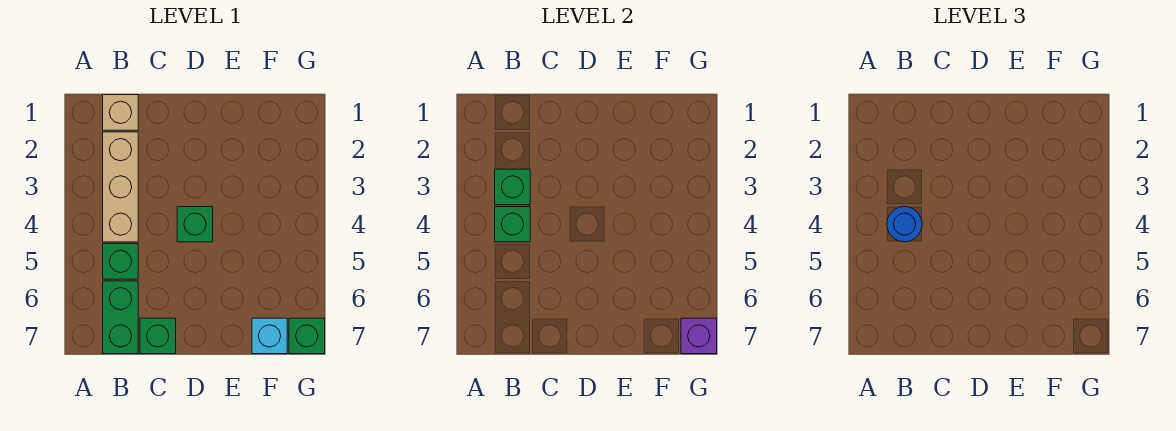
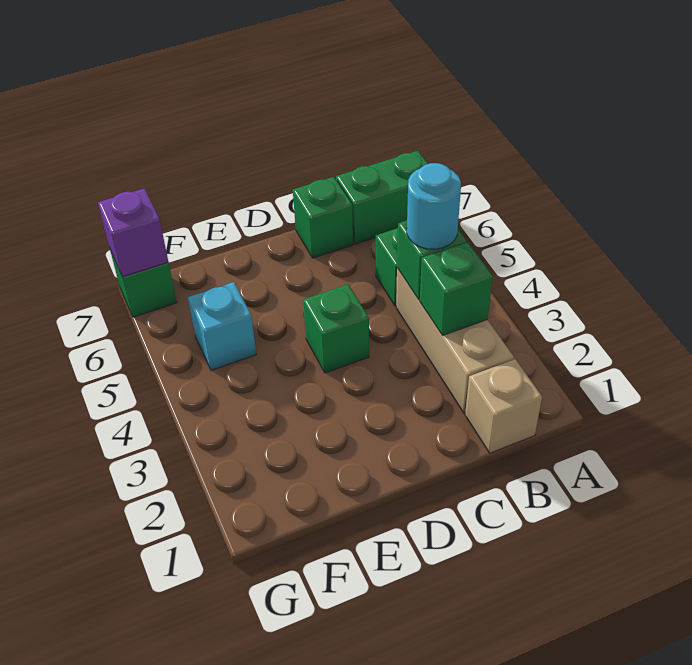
blue 1x1 round brick [887,207,922,242] -> cyan 1x1 round brick [407,163,461,249]
green 1x2 brick [103,281,138,354] -> green 1x2 brick turned to [336,151,428,244]
cyan 1x1 brick [252,318,287,354] -> cyan 1x1 brick moved to [188,282,256,370]

